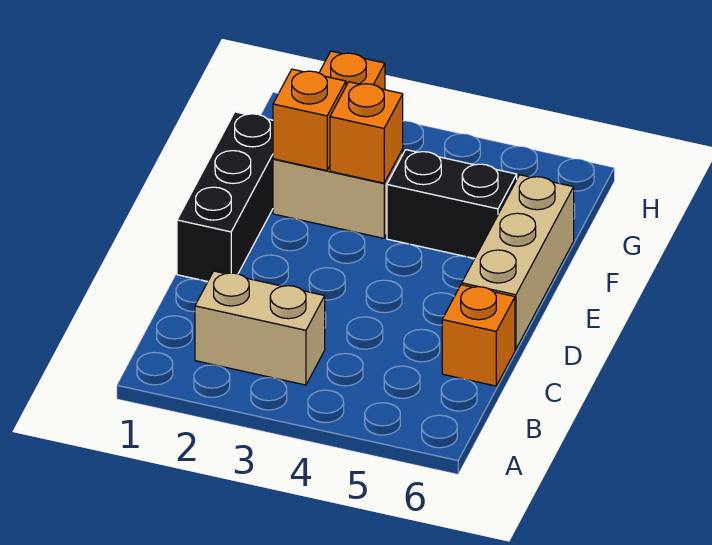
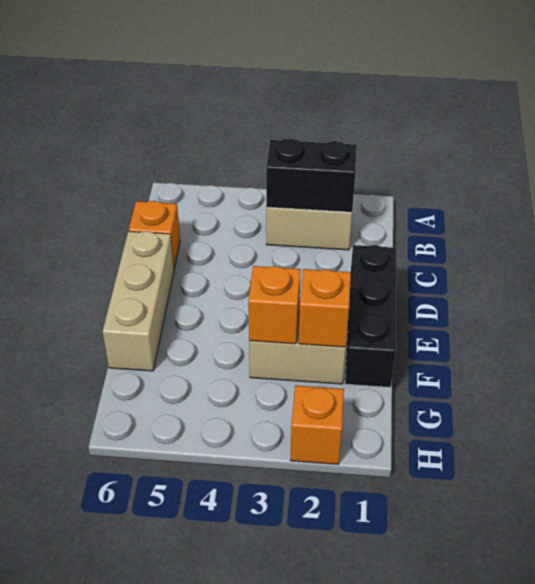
black 1x2 brick [387,150,517,258] -> black 1x2 brick moved to [266,138,357,212]

